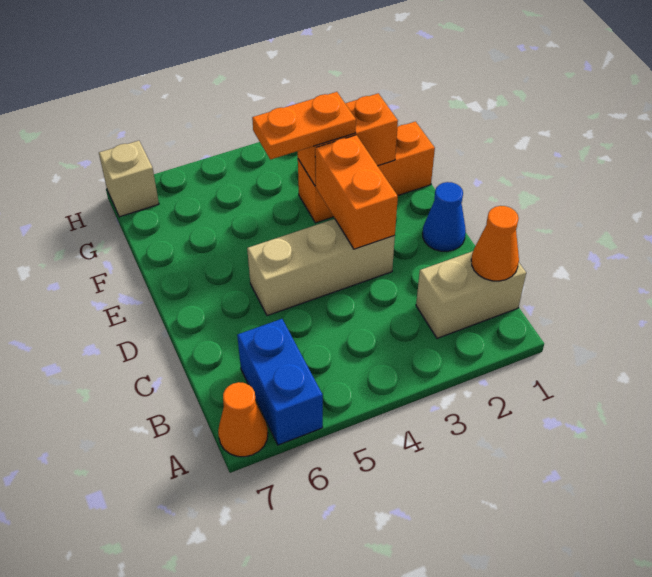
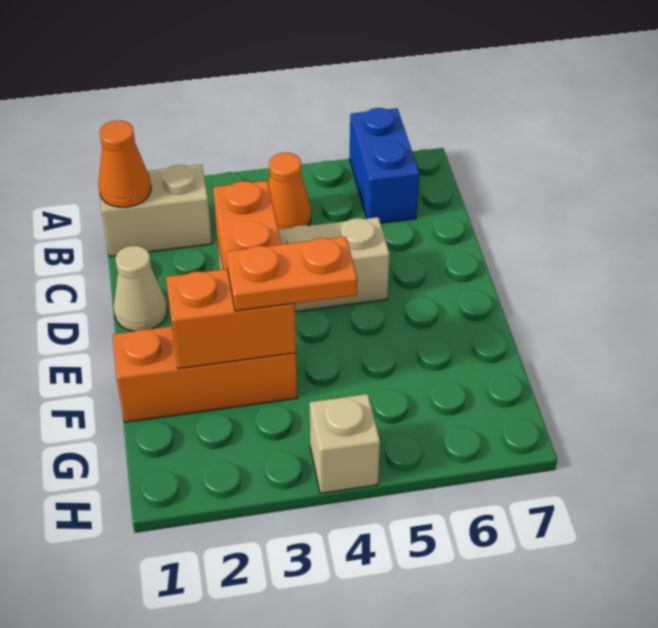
orange 1x1 cone [218,382,268,457] -> orange 1x1 cone moved to [268,153,311,229]
blue 1x1 cone [423,182,466,251] -> tan 1x1 cone [114,246,167,331]
tan 1x1 brick [99,141,159,217] -> tan 1x1 brick moved to [310,394,380,493]

